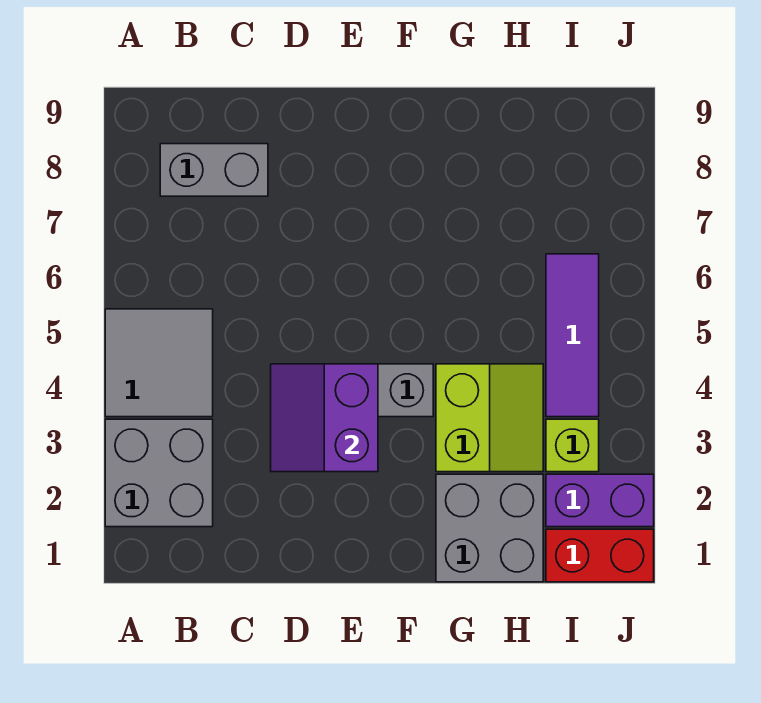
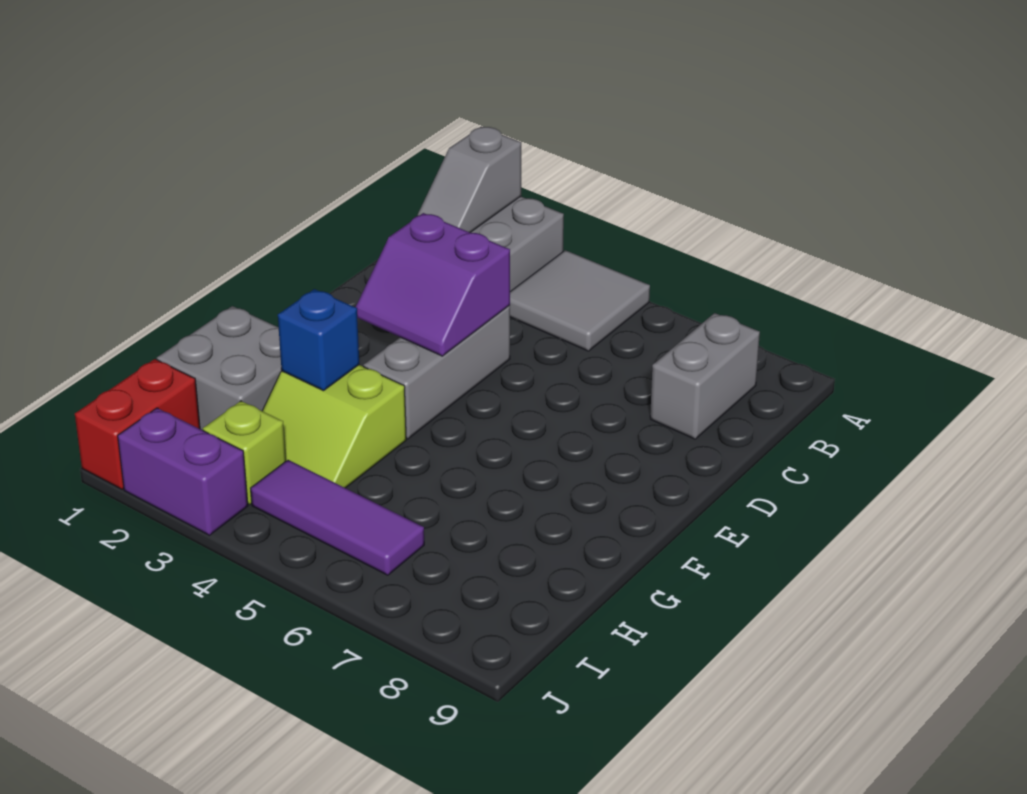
none -> grey 1x2 slope [418,127,521,233]
purple 2x2 slope [271,364,378,472] -> purple 2x2 slope turned to [356,213,510,356]
none -> blue 1x1 brick [278,289,359,391]
purple 1x2 brick [546,474,654,527] -> purple 1x2 brick turned to [118,408,248,535]

